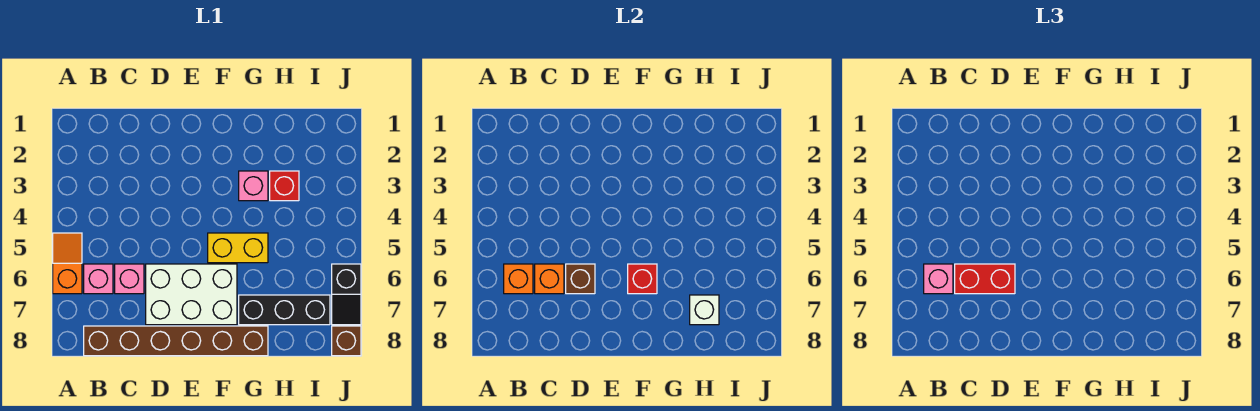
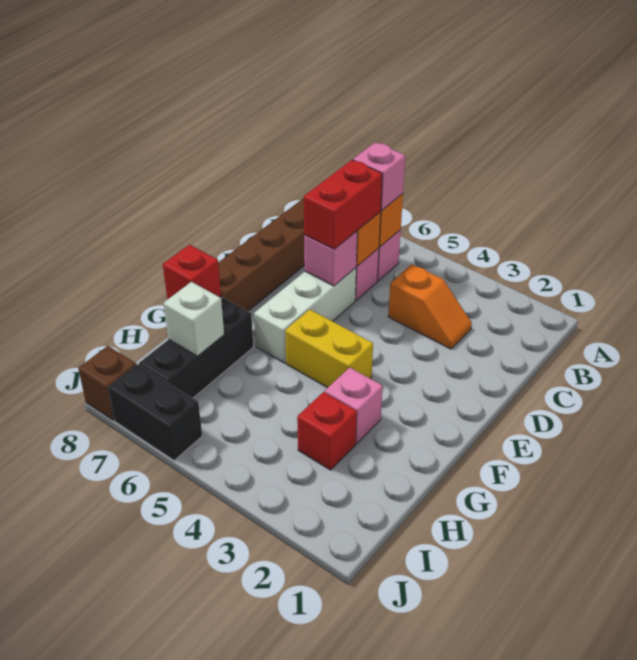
orange 1x2 slope [53,233,82,294] -> orange 1x2 slope moved to [388,264,472,349]
white 2x3 brick [146,264,237,325] -> white 1x3 brick [254,268,356,363]
brown 1x1 brick [566,264,595,294] -> pink 1x1 brick [304,231,357,286]
yellow 1x2 brick [208,233,268,263] -> yellow 1x2 brick turned to [285,309,373,388]
red 1x1 brick [628,264,657,294] -> red 1x1 brick moved to [163,245,221,300]
black 1x2 slope [332,264,361,325] -> black 1x2 brick [108,364,202,460]

